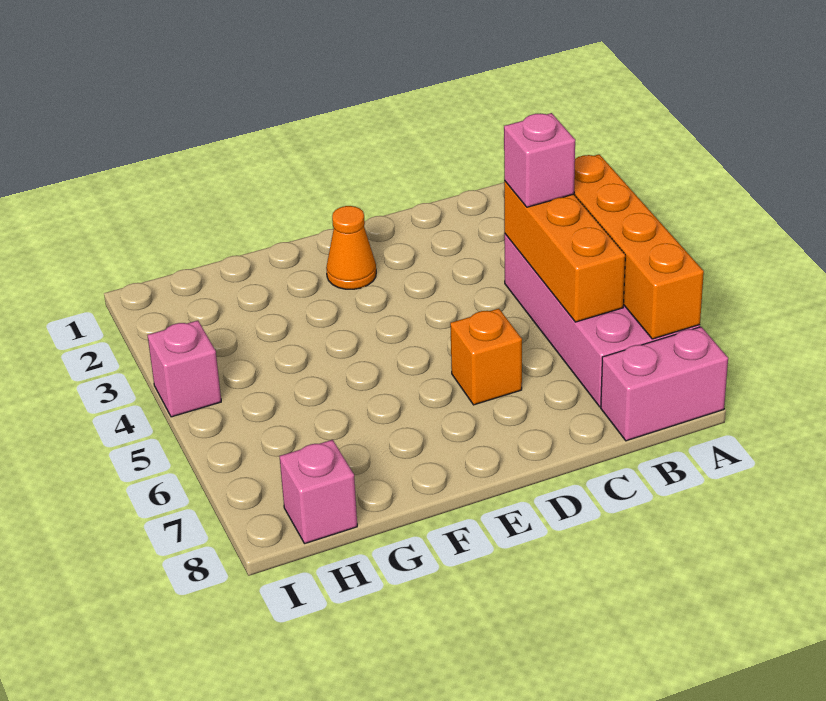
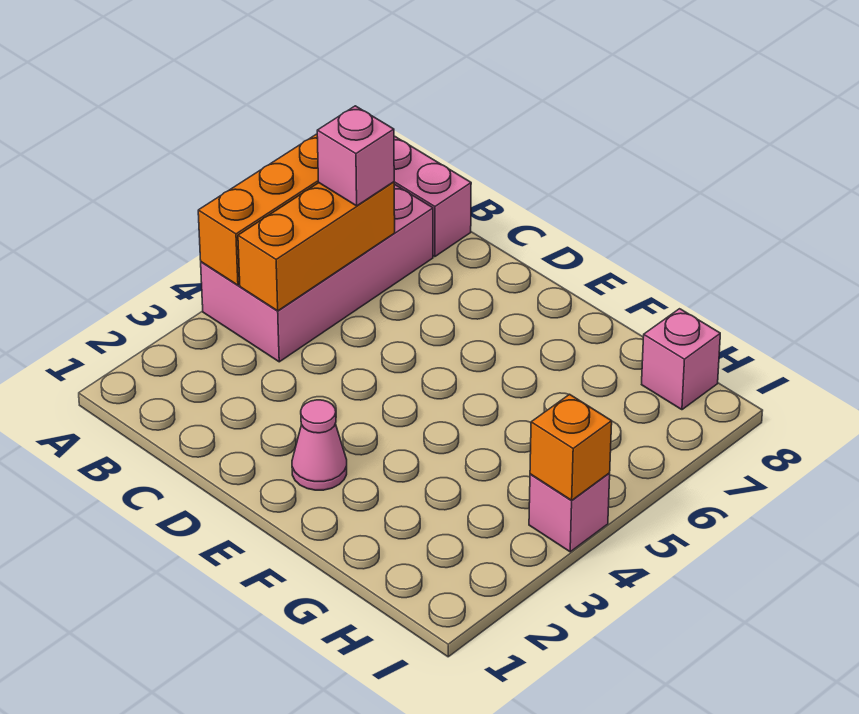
pink 1x1 brick [504,113,575,207] -> pink 1x1 brick moved to [317,106,394,206]
orange 1x1 brick [450,309,522,405] -> orange 1x1 brick moved to [530,394,612,500]
orange 1x1 cone [326,206,376,289] -> pink 1x1 cone [292,400,347,490]

